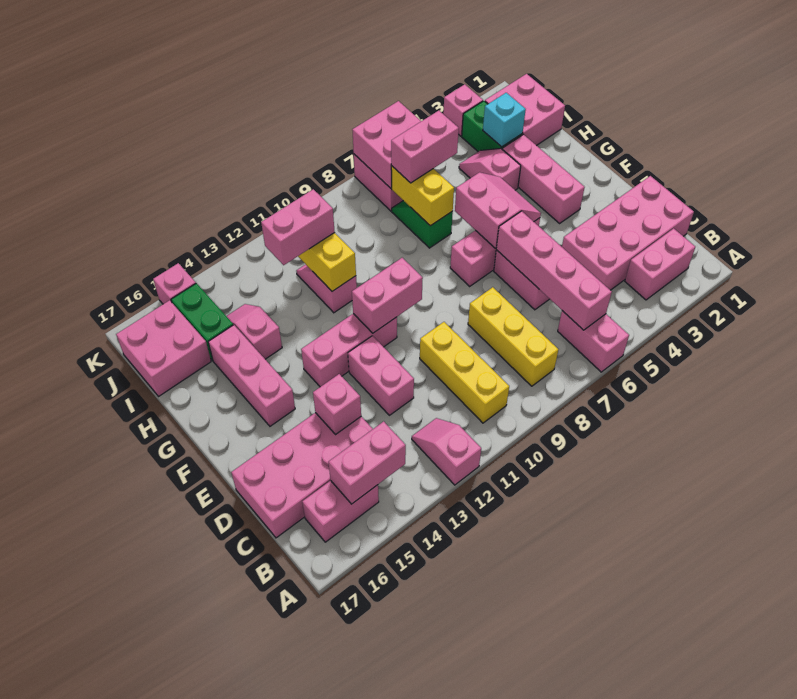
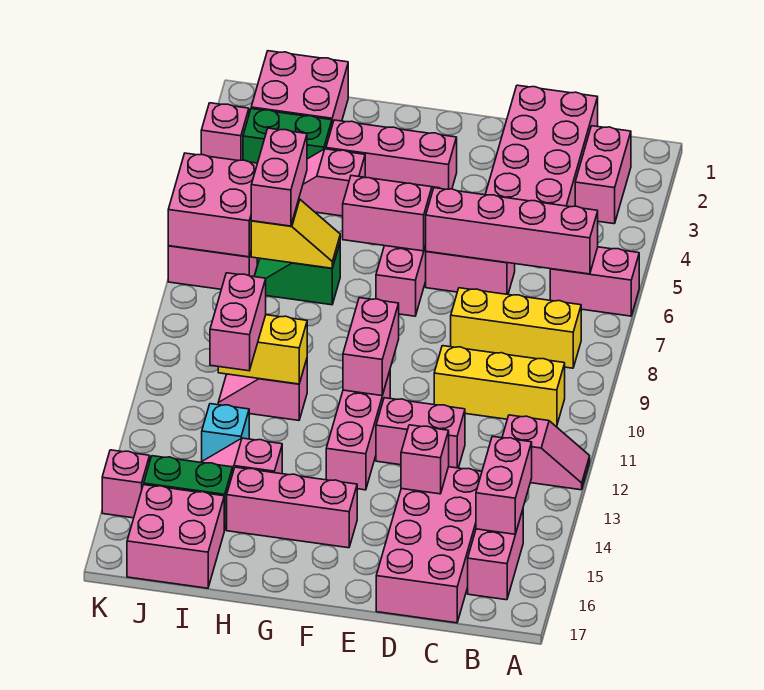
pink 1x2 slope [412,418,481,485] -> pink 1x2 slope turned to [502,415,590,490]
yellow 1x2 brick [391,166,454,226] -> yellow 1x2 slope [251,199,340,268]
cyan 1x1 brick [483,93,526,147] -> cyan 1x1 brick moved to [202,404,249,461]

